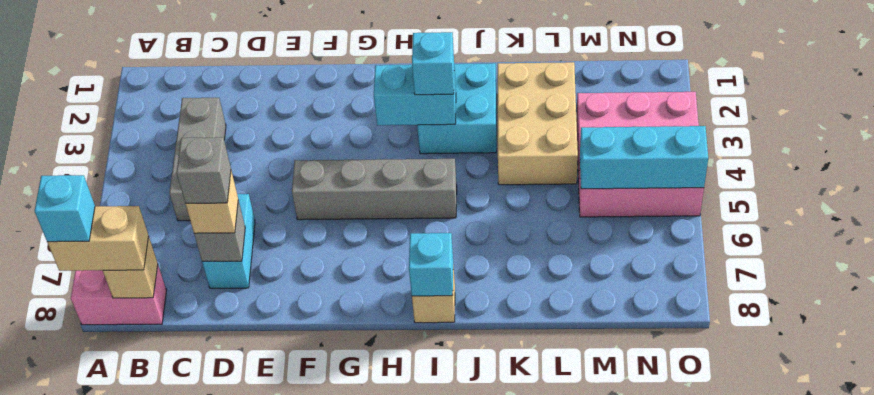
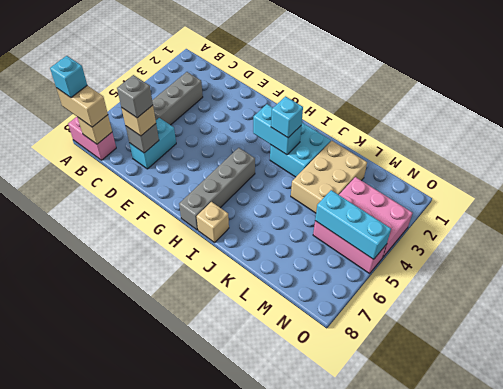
grey 1x4 brick [292,159,457,220] -> grey 1x4 brick turned to [179,148,255,230]
cyan 1x1 brick [409,233,453,296] -> none

